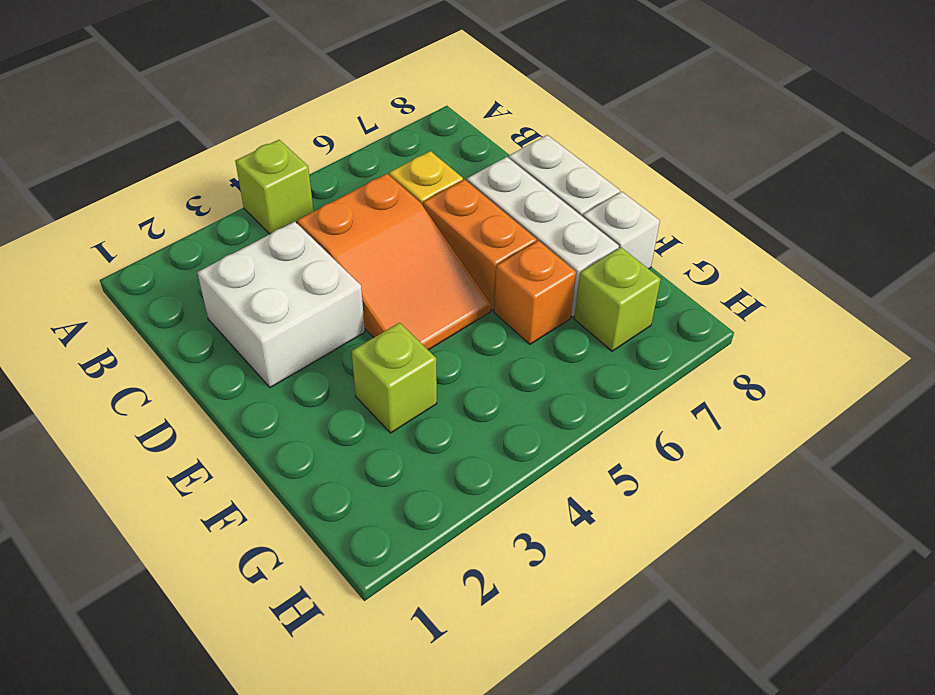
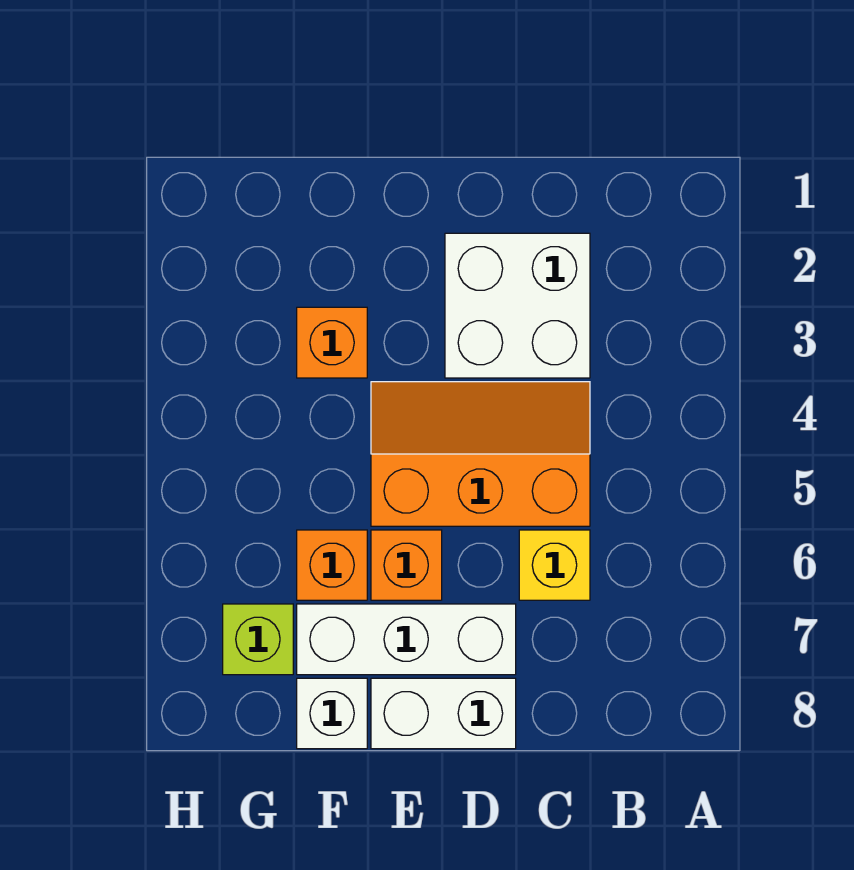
lime 1x1 brick [235,140,313,234] -> none
orange 2x3 slope [297,174,491,350] -> orange 2x3 slope turned to [371,382,590,526]
orange 1x2 brick [423,180,537,311] -> orange 1x1 brick [371,530,442,600]
lime 1x1 brick [352,323,437,433] -> orange 1x1 brick [297,307,367,378]

